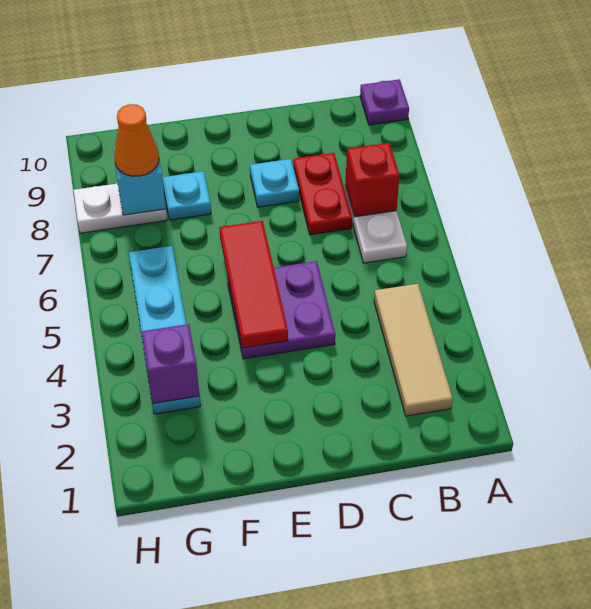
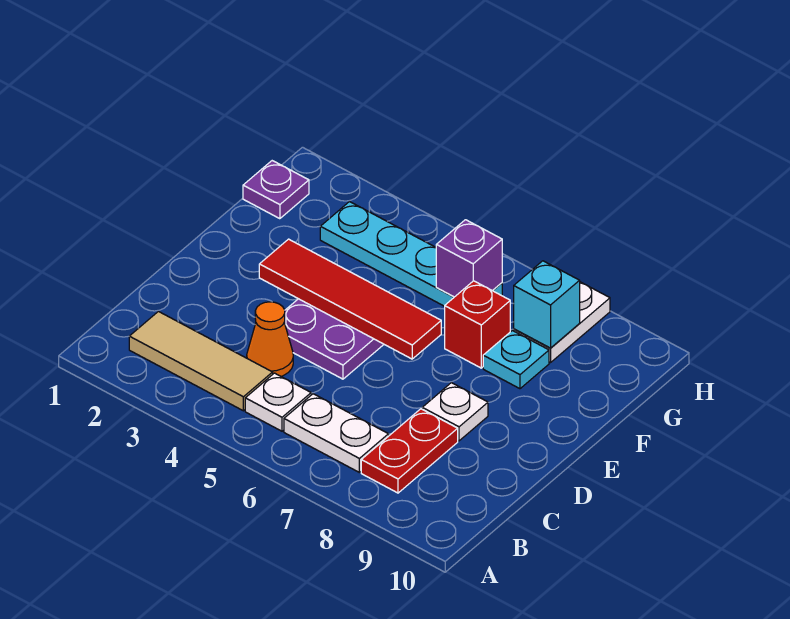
purple 1x1 plate [360,79,409,125] -> purple 1x1 plate moved to [243,161,309,219]
none -> white 1x1 plate [245,373,311,431]
red 1x1 brick [345,143,400,217] -> red 1x1 brick moved to [445,281,510,368]
red 1x2 plate [293,153,352,235] -> red 1x2 plate turned to [361,409,458,493]
cyan 1x1 plate [250,159,299,207] -> white 1x1 plate [422,383,488,441]
red 1x3 tile [219,221,288,348] -> red 1x4 tile [259,239,441,359]
purple 1x1 brick [142,324,199,403] -> purple 1x1 brick moved to [436,220,502,297]
orange 1x1 cone [114,104,159,176] -> orange 1x1 cone moved to [247,302,293,376]

